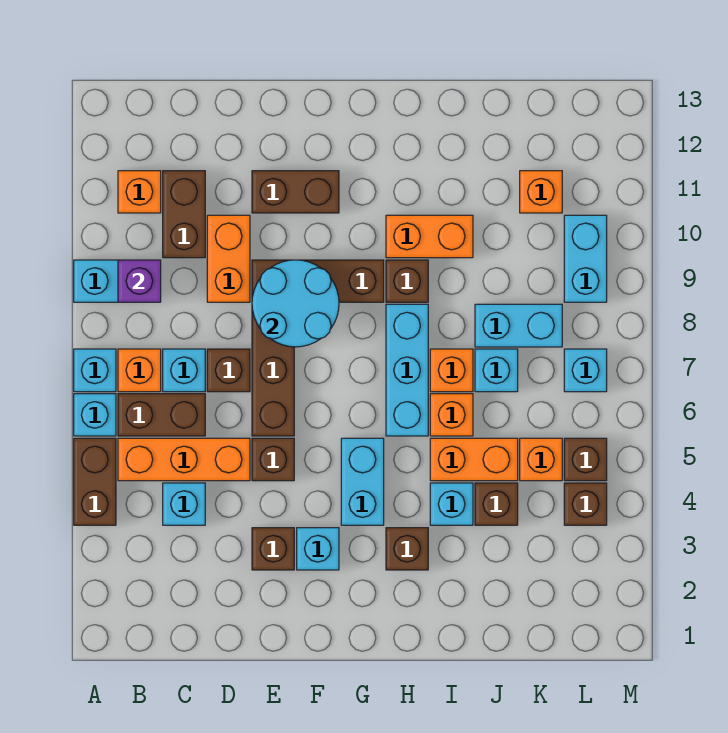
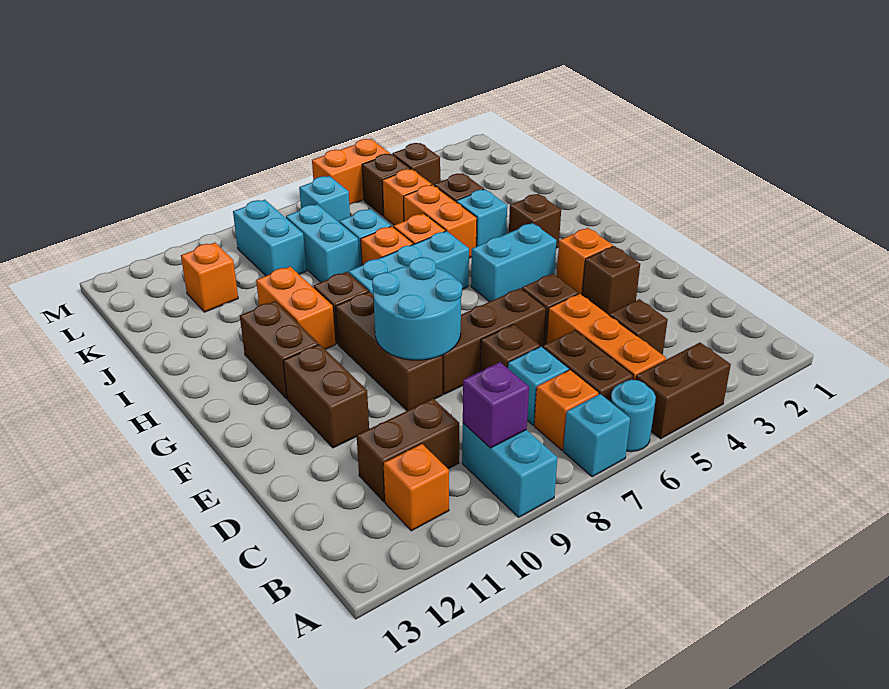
cyan 1x1 brick [74,394,116,436] -> cyan 1x1 round brick [611,380,656,452]
cyan 1x1 brick [163,483,205,525] -> brown 1x1 brick [609,299,668,355]
orange 1x2 brick [207,215,250,302] -> orange 1x2 brick moved to [312,139,390,205]
cyan 1x1 brick [297,528,339,570] -> orange 1x1 brick [557,228,613,295]
none -> brown 1x2 brick [240,301,319,399]
cyan 1x2 brick [564,215,607,302] -> cyan 1x2 brick turned to [233,200,306,276]

